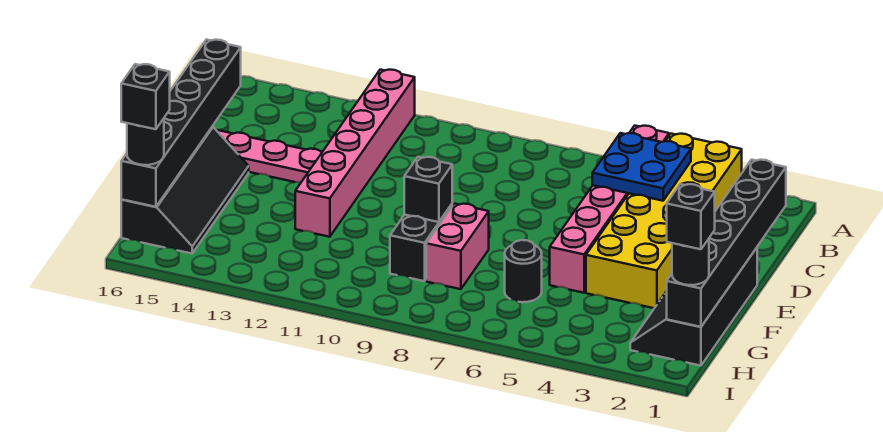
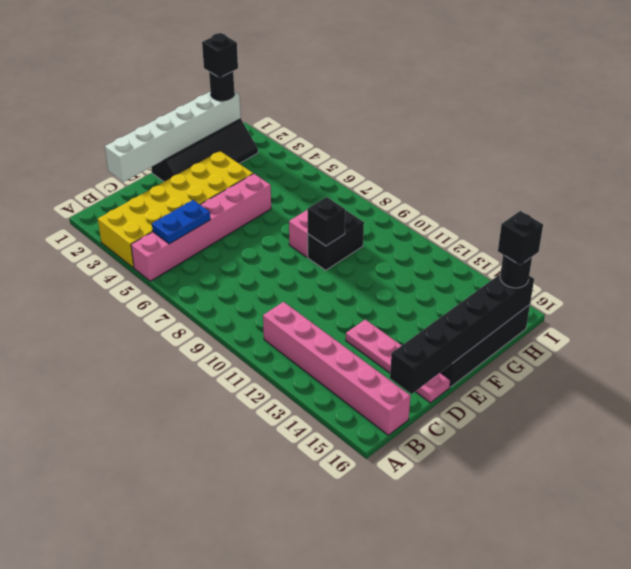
pink 1x6 brick [295,70,415,237] -> pink 1x6 brick turned to [263,302,410,435]
blue 2x2 plate [592,133,691,201] -> blue 1x2 plate [152,200,210,244]
black 1x6 brick [667,160,786,327] -> white 1x6 brick [105,91,241,182]
black 1x1 round brick [505,240,542,302] -> none

